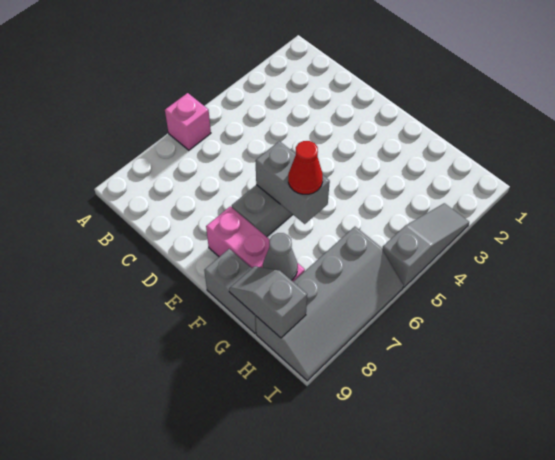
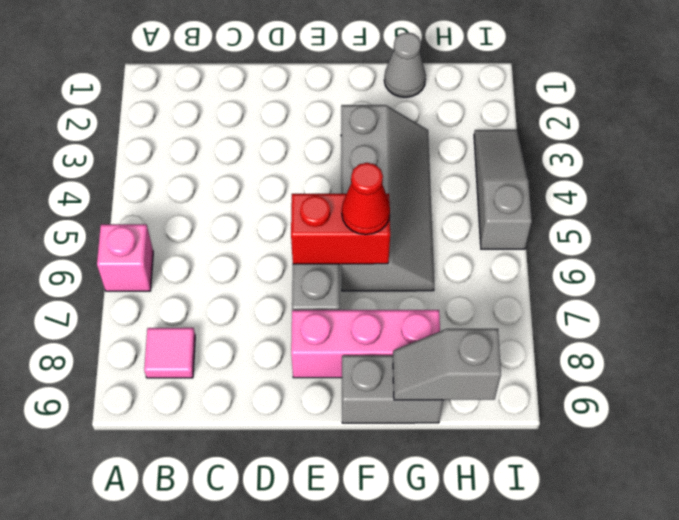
none -> pink 1x1 tile [144,328,195,378]
grey 1x2 brick [256,141,330,224] -> red 1x2 brick [291,193,390,264]
grey 1x1 cone [263,233,298,280] -> grey 1x1 cone moved to [384,32,426,97]
grey 2x4 slope [256,227,403,381] -> grey 2x4 slope moved to [341,105,434,291]

